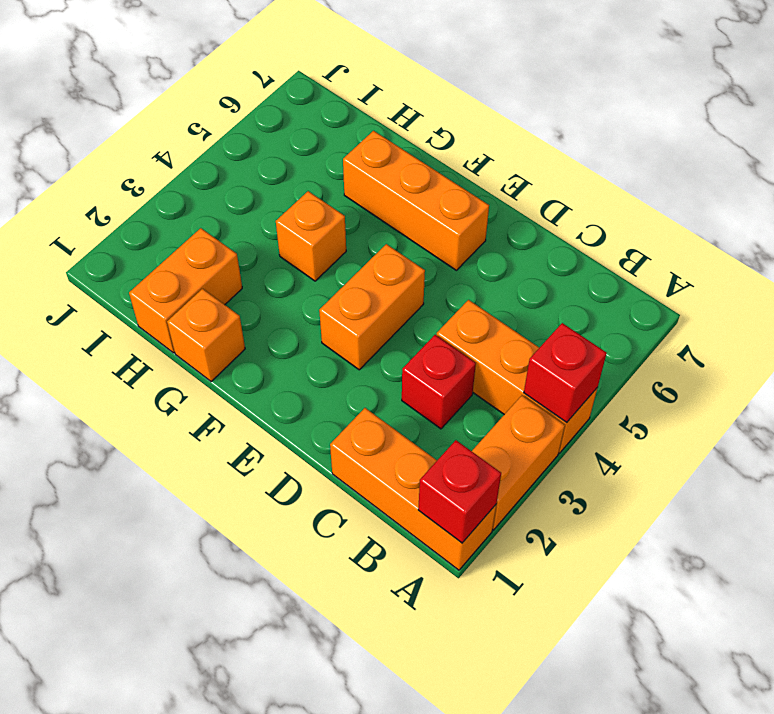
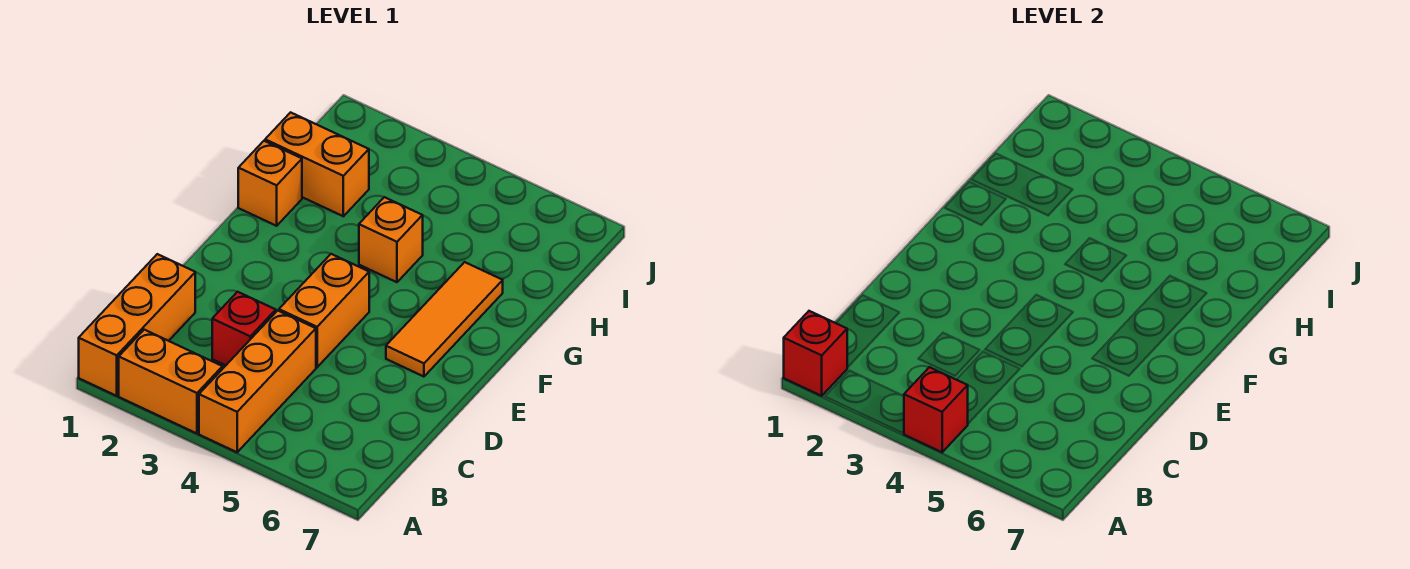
orange 1x2 brick [319,244,425,370] -> orange 1x2 brick turned to [279,254,369,367]
orange 1x3 brick [343,131,489,270] -> orange 1x3 tile [386,262,503,377]

